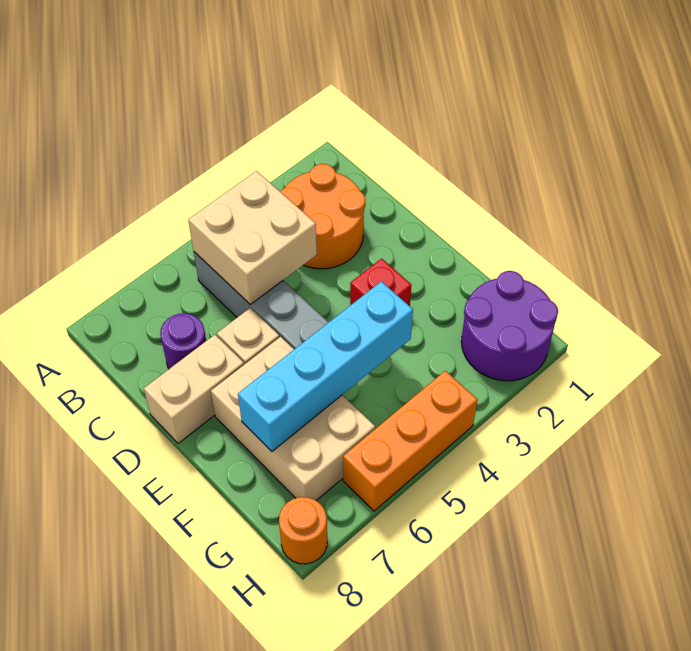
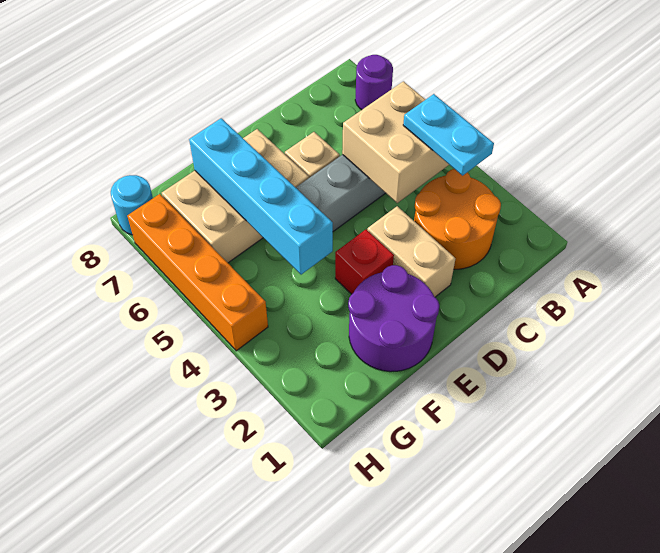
none -> cyan 1x2 plate [403,94,494,176]
purple 1x1 round brick [160,313,206,369] -> purple 1x1 round brick moved to [355,55,393,110]
tan 1x2 brick [144,335,244,444] -> tan 1x2 brick moved to [367,206,455,297]
purple 2x2 round brick [461,271,558,381] -> purple 2x2 round brick moved to [348,265,439,372]
orange 1x3 brick [343,371,478,511] -> orange 1x4 brick [127,194,268,351]
orange 1x1 round brick [279,497,327,564] -> cyan 1x1 round brick [111,175,153,235]

